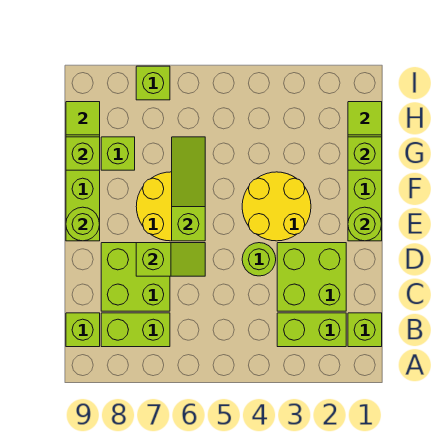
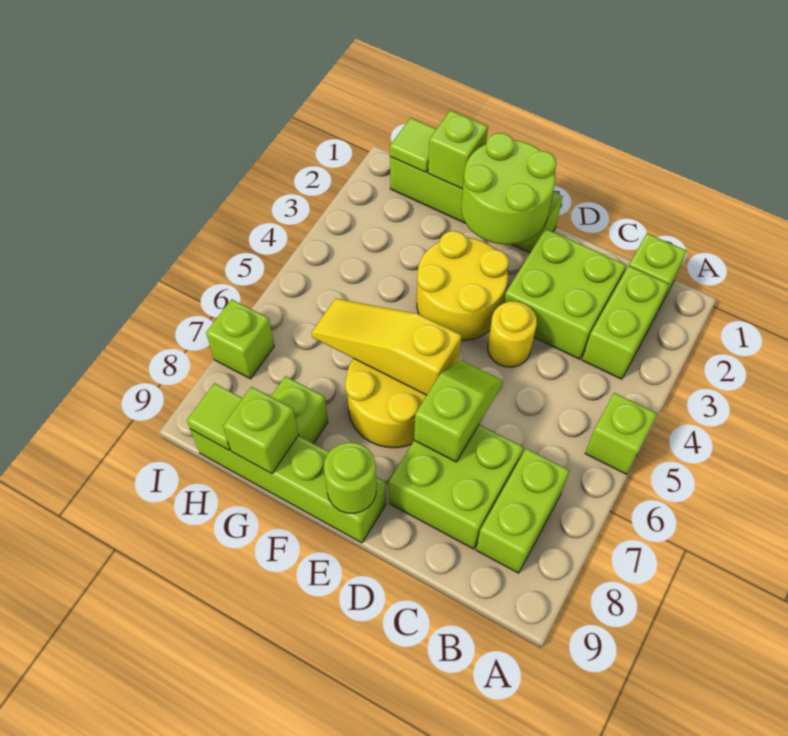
lime 1x1 brick [66,313,100,347] -> lime 1x1 brick moved to [585,393,657,474]
lime 1x1 round brick [242,243,276,276] -> yellow 1x1 round brick [488,302,537,367]
lime 1x1 round brick [348,207,382,241] -> lime 2x2 round brick [461,133,556,245]
lime 1x3 slope [172,137,205,241] -> yellow 1x3 slope [312,298,462,395]

